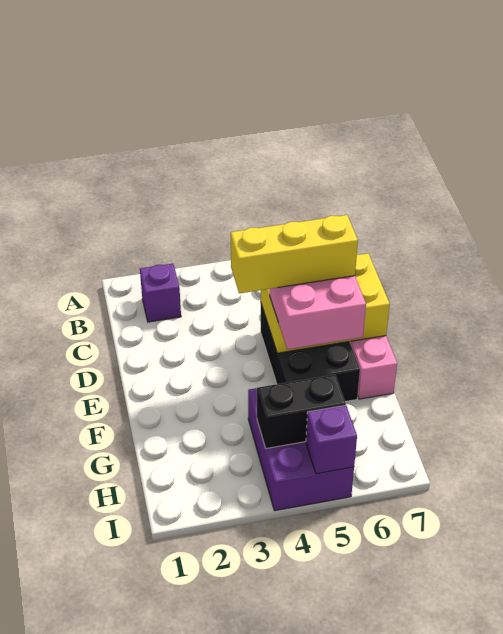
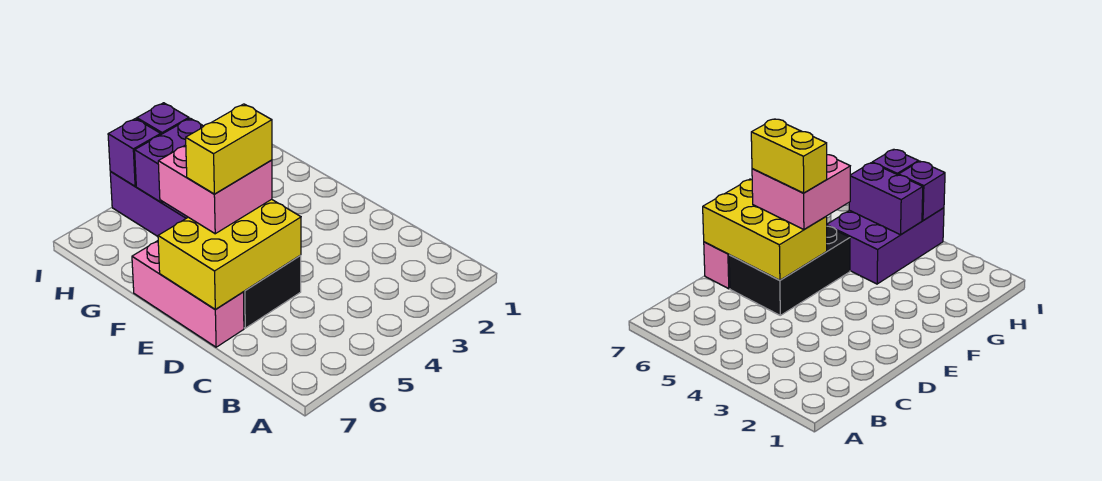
purple 1x1 brick [140,264,181,322] -> purple 1x1 brick moved to [137,103,189,134]
yellow 1x3 brick [231,215,358,293] -> yellow 1x2 brick [186,104,272,194]
black 1x2 brick [257,375,346,448] -> purple 1x2 brick [135,118,203,203]

